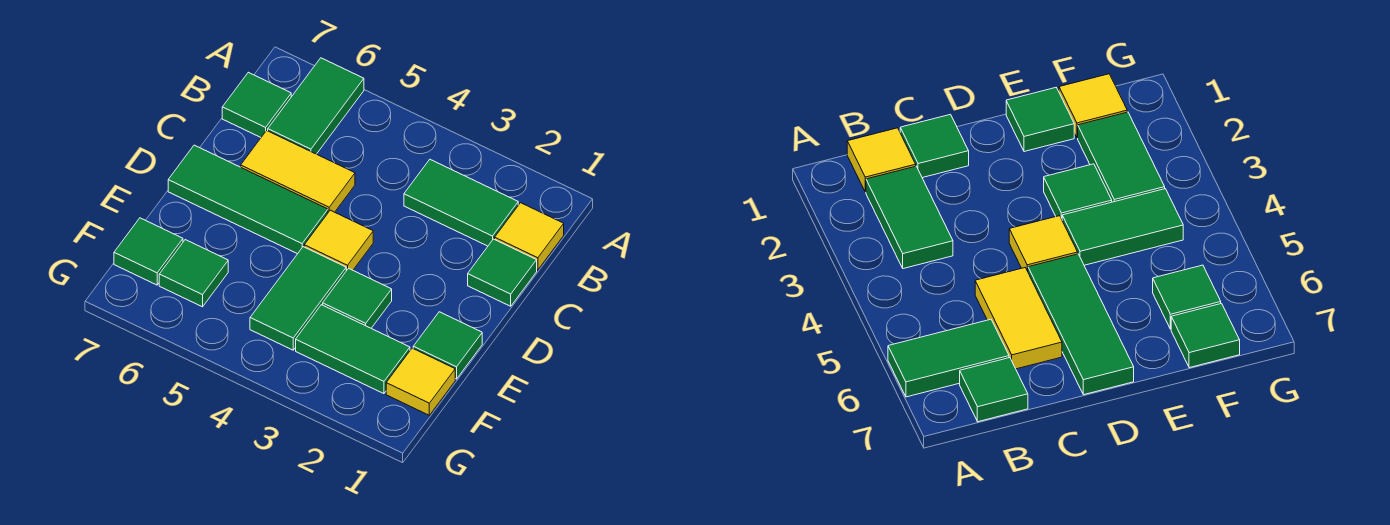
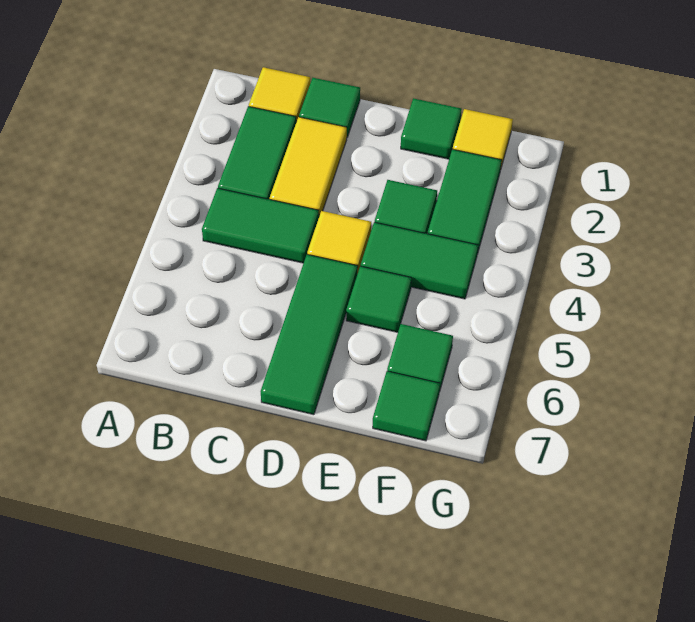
green 1x2 tile [268,58,364,154] -> green 1x2 tile moved to [202,188,319,263]
green 1x1 tile [222,72,291,137] -> green 1x1 tile moved to [346,266,411,332]
yellow 1x2 tile [241,131,355,212] -> yellow 1x2 tile moved to [270,117,347,216]

